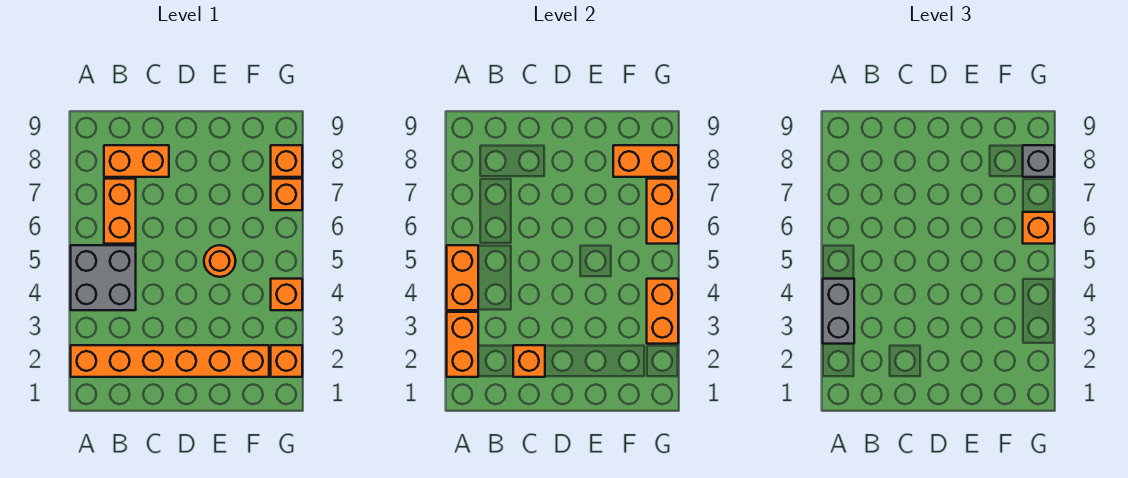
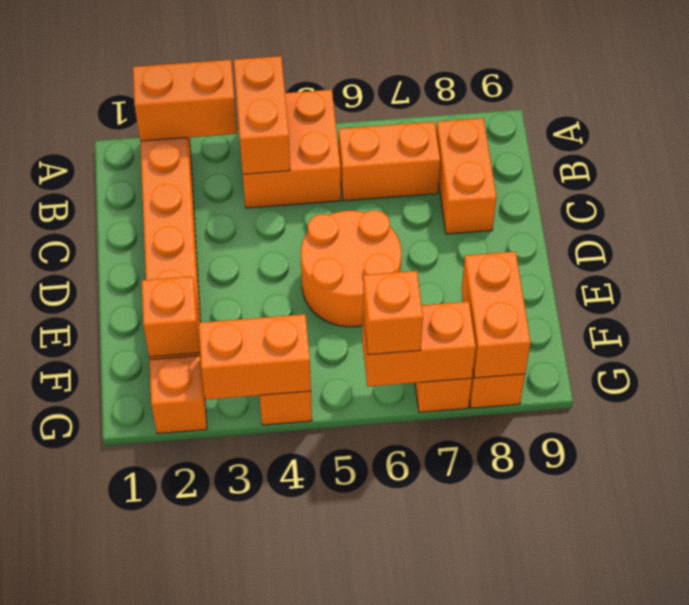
grey 1x2 brick [823,279,854,344] -> none
grey 2x2 brick [71,245,136,310] -> orange 2x2 brick [243,90,341,208]
orange 1x2 brick [447,245,478,310] -> orange 1x2 brick turned to [234,56,290,174]
orange 1x1 brick [513,345,545,377] -> orange 1x1 brick moved to [142,276,200,357]
orange 1x1 round brick [204,245,236,277] -> orange 2x2 round brick [301,210,401,327]
grey 1x1 brick [1023,145,1054,177] -> none

